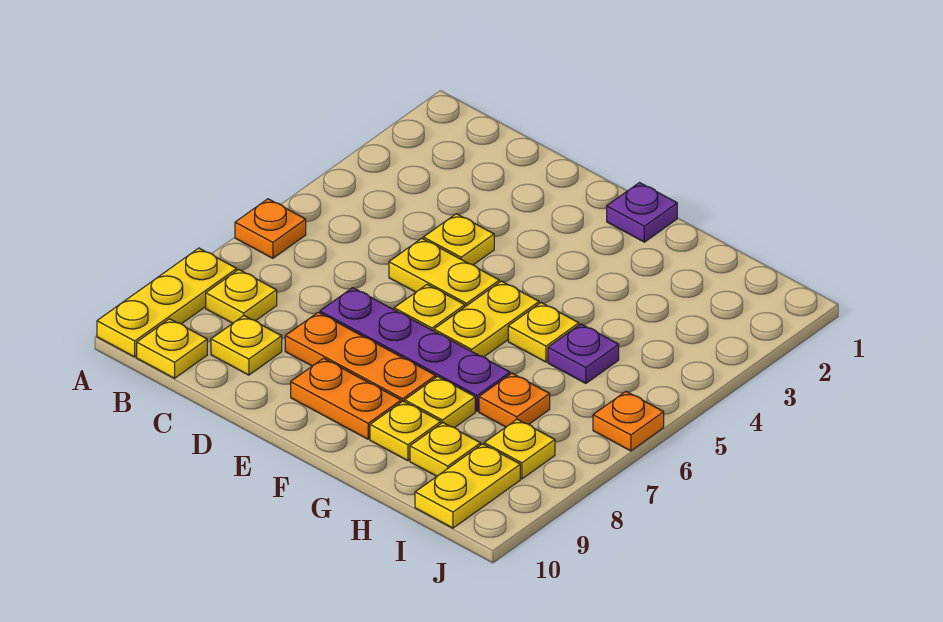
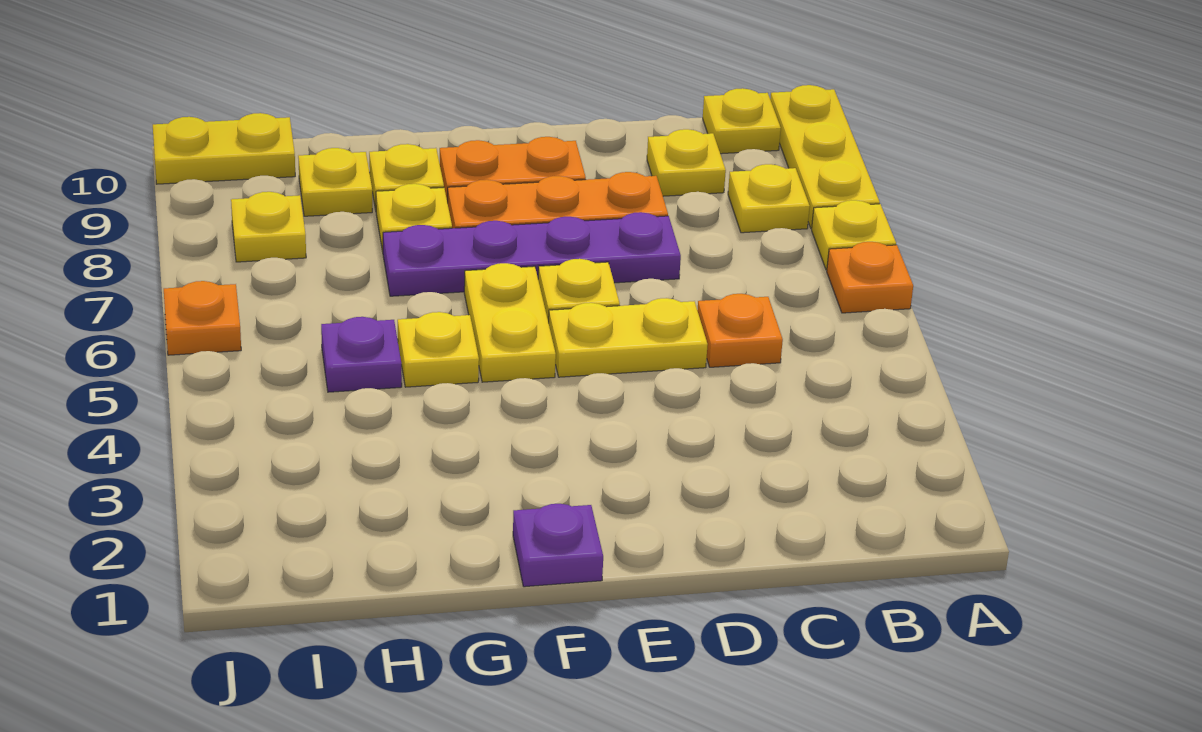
yellow 1x1 plate [423,214,494,265] -> yellow 1x1 plate moved to [812,200,896,270]
orange 1x1 plate [479,373,550,427] -> orange 1x1 plate moved to [697,294,783,367]
yellow 1x2 plate [415,444,520,528] -> yellow 1x2 plate turned to [153,113,295,184]

